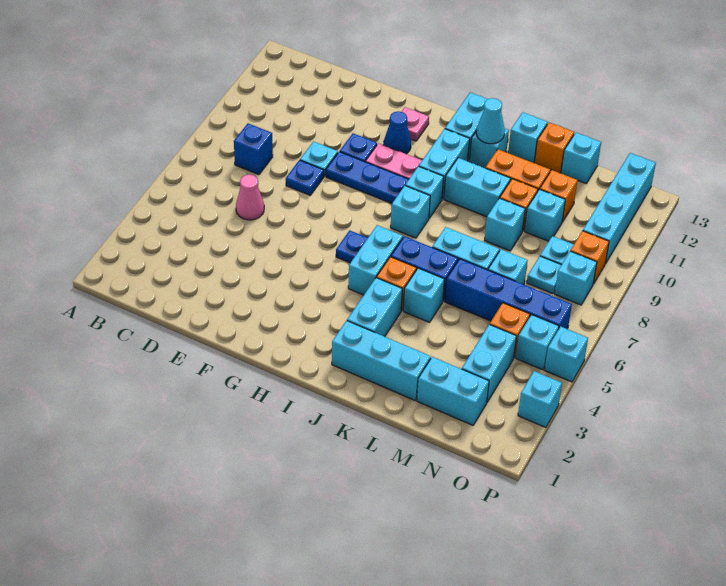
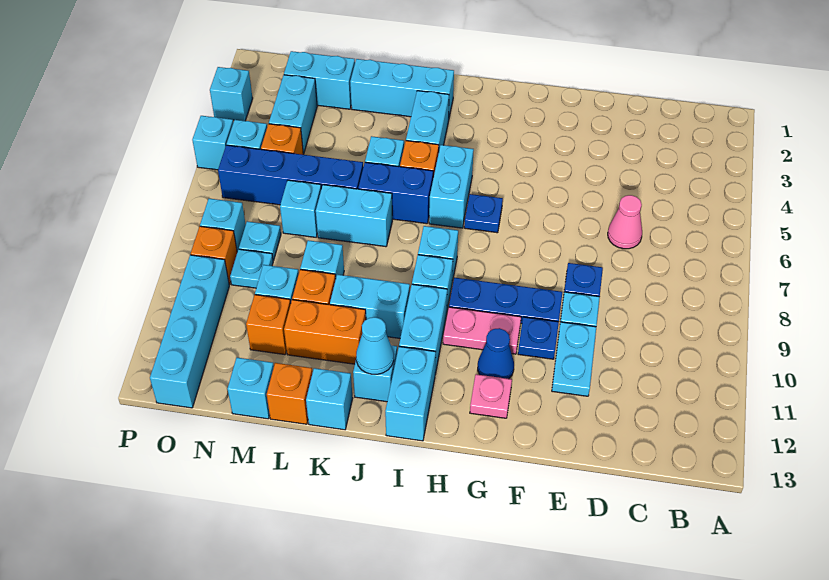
blue 1x1 brick [234,123,273,175] -> none
none -> cyan 1x2 plate [552,322,596,396]

